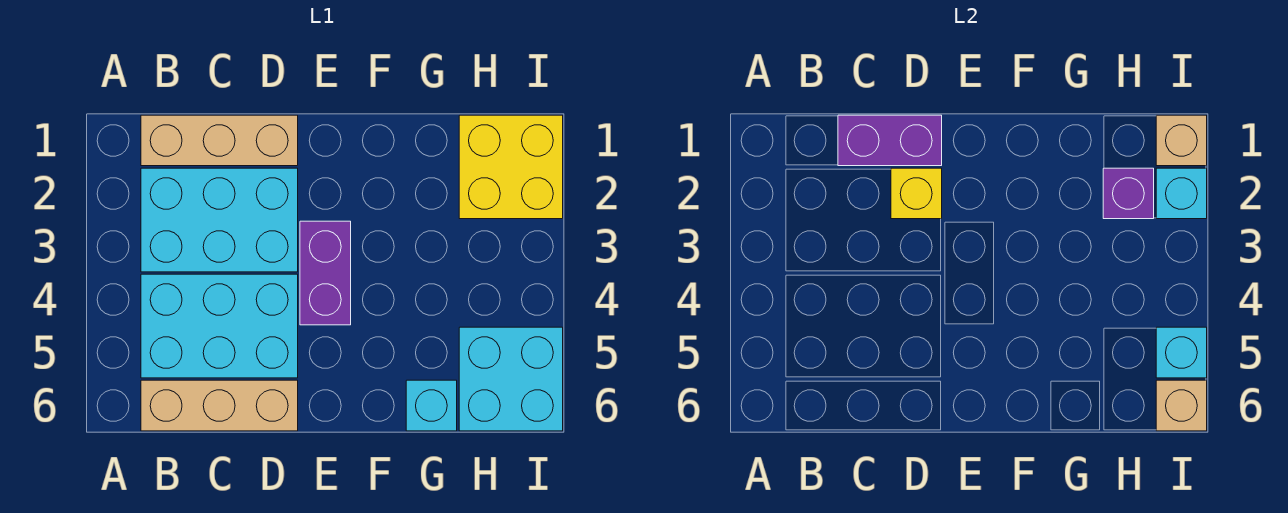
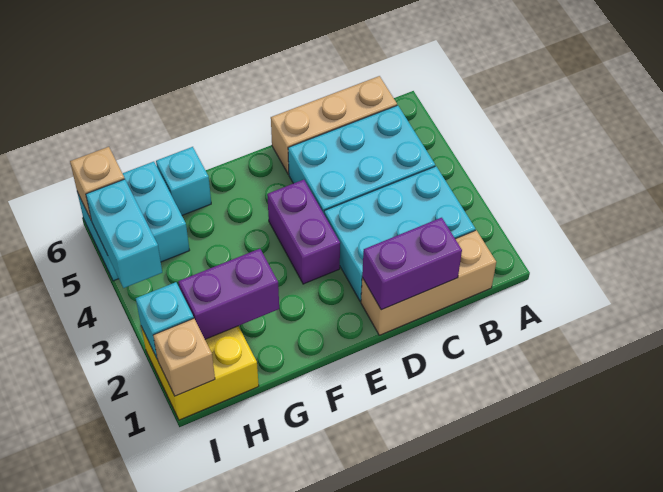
yellow 1x1 brick [891,168,942,219] -> none
purple 1x1 brick [1103,168,1154,219] -> purple 1x2 brick [178,249,279,339]
cyan 1x1 brick [1156,327,1207,378] -> cyan 1x2 brick [86,179,162,288]

